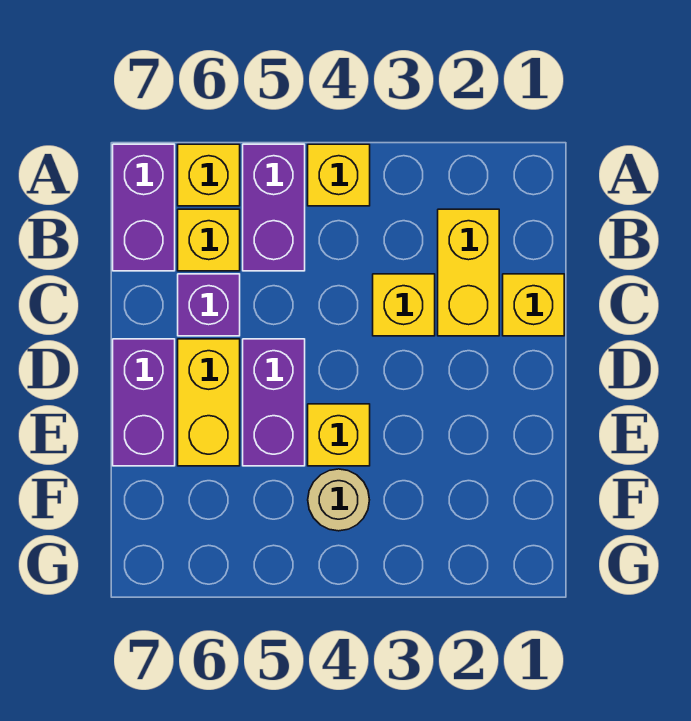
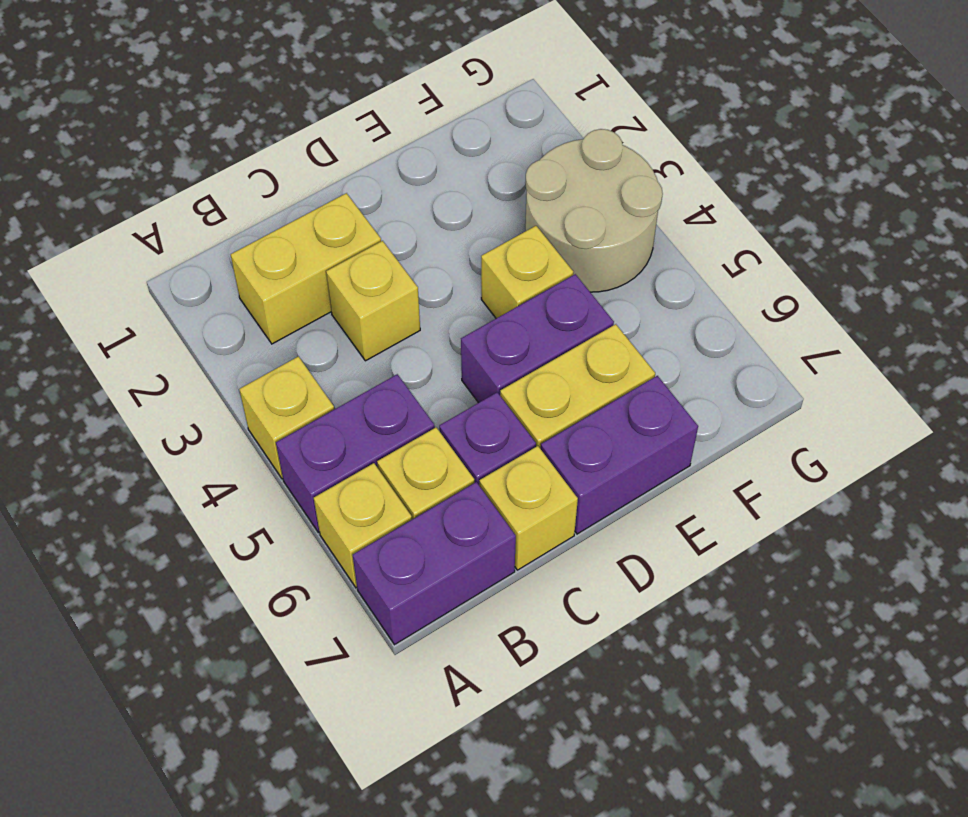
yellow 1x1 brick [503,274,564,336] -> yellow 1x1 brick moved to [479,446,578,570]
tan 1x1 round brick [308,469,369,531] -> tan 2x2 round brick [525,129,663,292]

